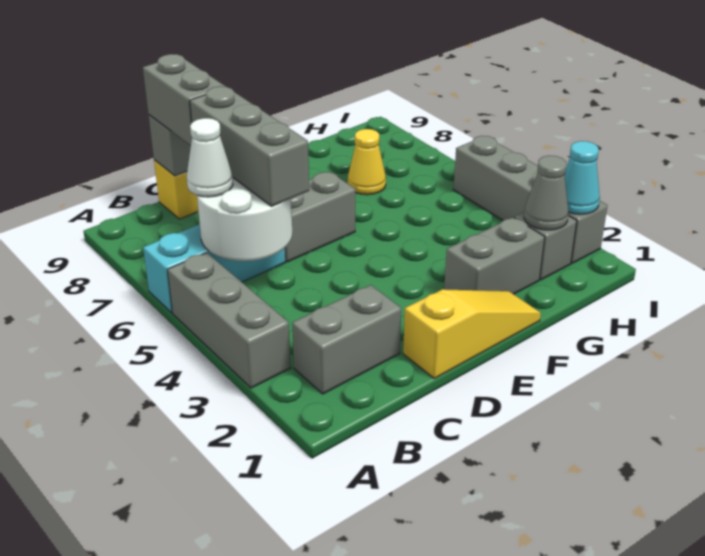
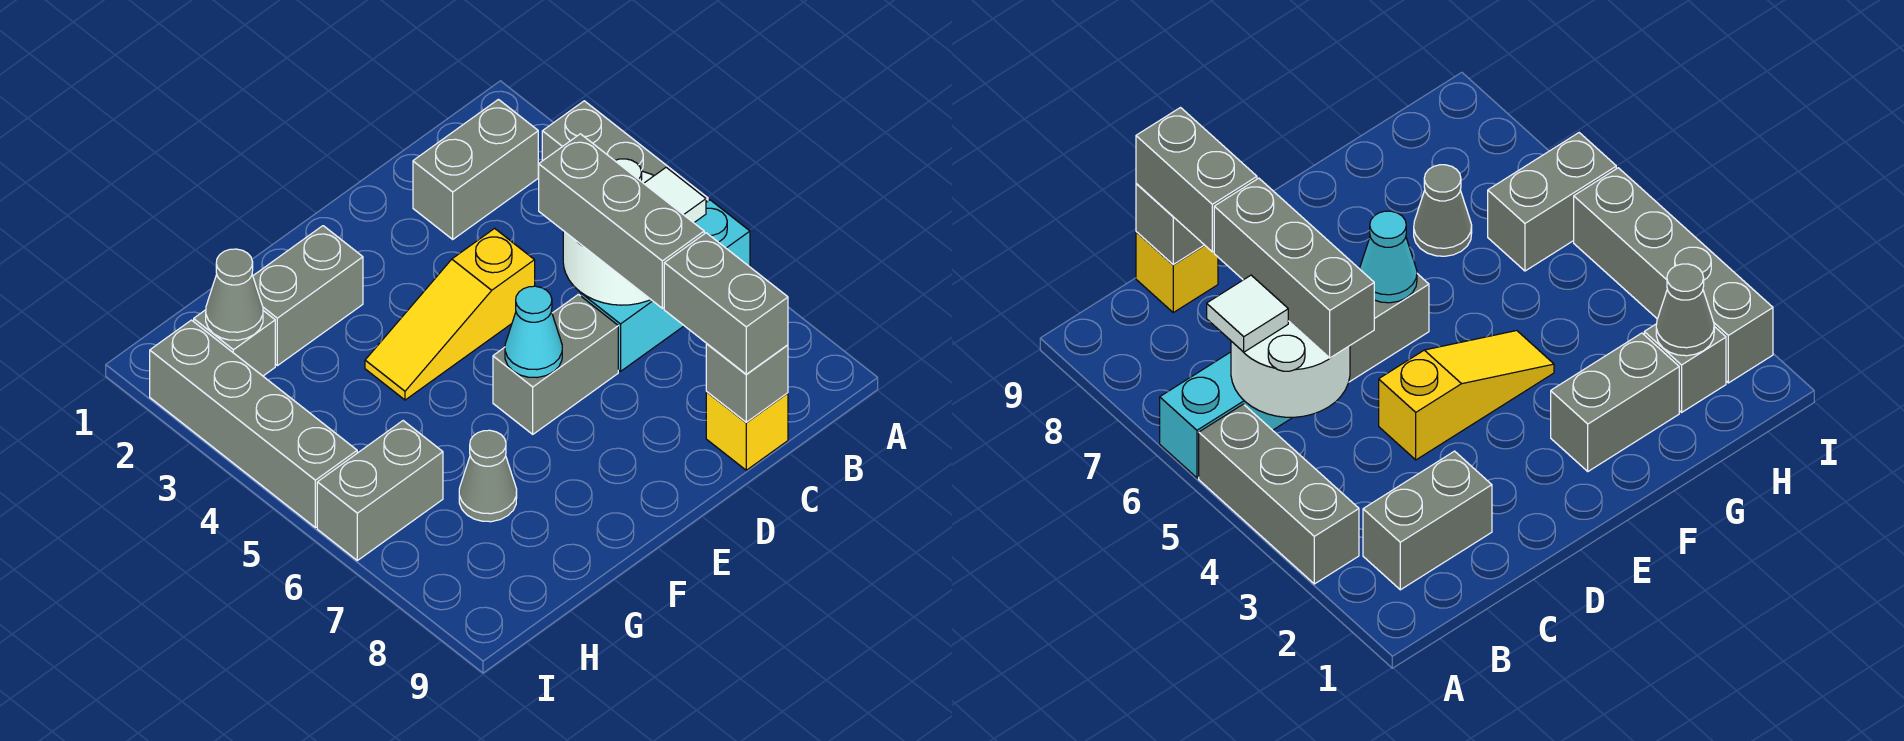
white 1x1 cone [187,118,233,197] -> white 1x1 tile [644,167,706,223]
yellow 1x3 slope [403,289,541,379] -> yellow 1x3 slope moved to [365,228,535,400]
yellow 1x1 cone [348,129,386,195] -> grey 1x1 cone [459,430,517,522]
none -> grey 1x2 brick [317,421,443,560]
cyan 1x1 cone [564,141,600,214] -> cyan 1x1 cone moved to [505,286,562,378]

